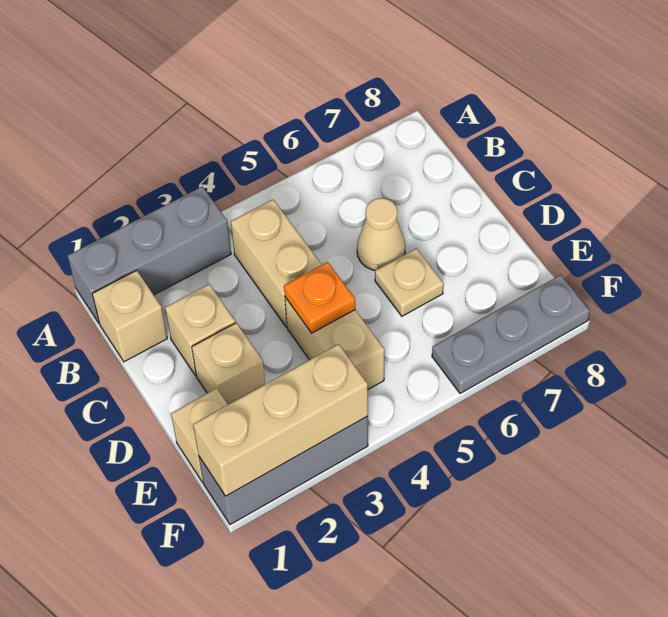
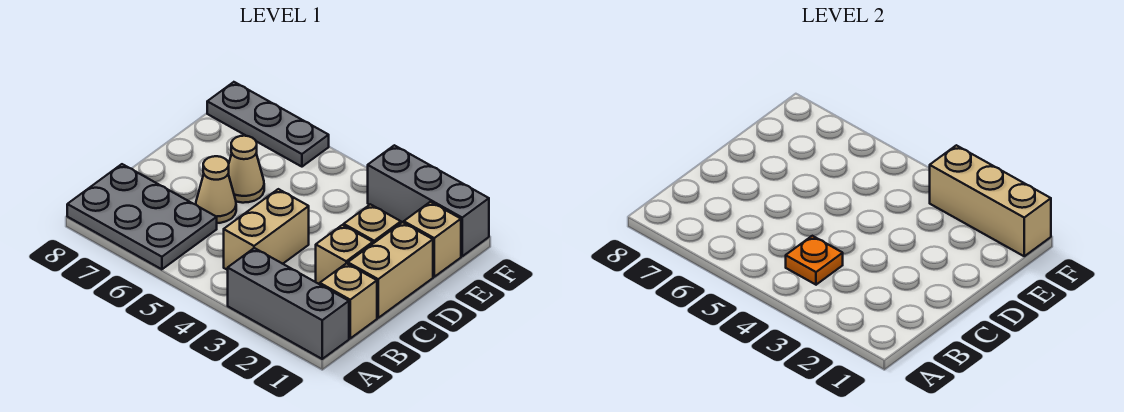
none -> grey 2x3 plate [67,164,217,269]
tan 1x2 brick [285,297,385,389] -> tan 1x2 brick moved to [348,222,433,318]
orange 1x1 plate [284,262,355,333] -> orange 1x1 plate moved to [786,236,843,285]
tan 1x1 plate [375,248,444,316] -> tan 1x1 cone [228,136,264,203]

